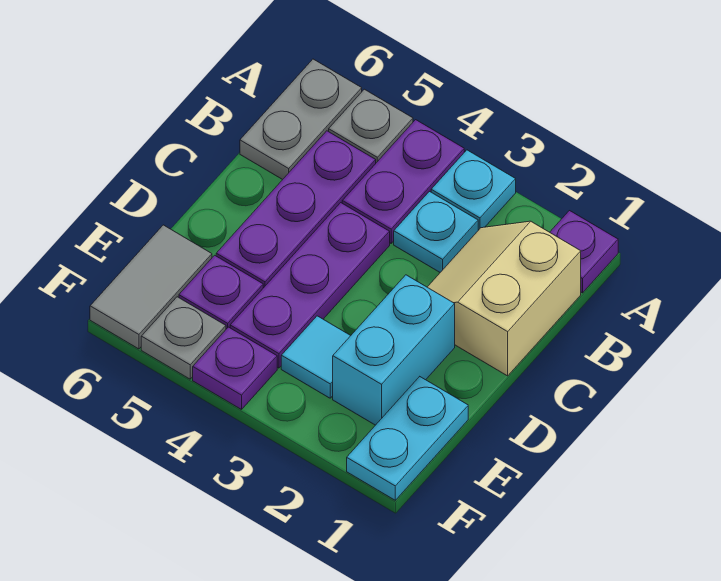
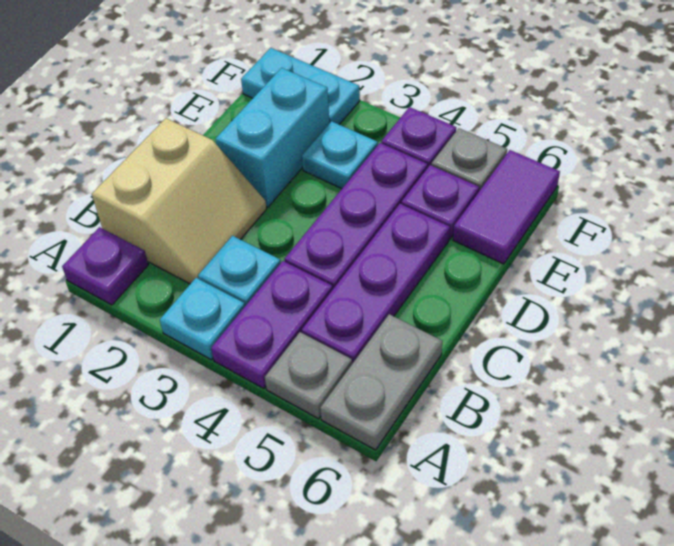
cyan 1x2 plate [347,377,468,500] -> cyan 1x2 plate turned to [241,48,360,124]
cyan 1x1 tile [281,316,351,398] -> cyan 1x1 plate [302,121,378,189]
grey 1x2 tile [90,225,212,349] -> purple 1x2 tile [453,150,560,264]

